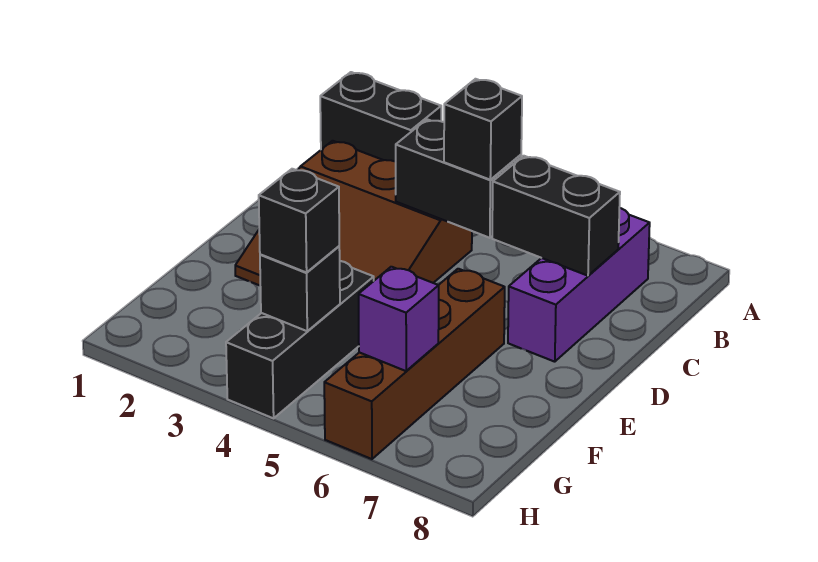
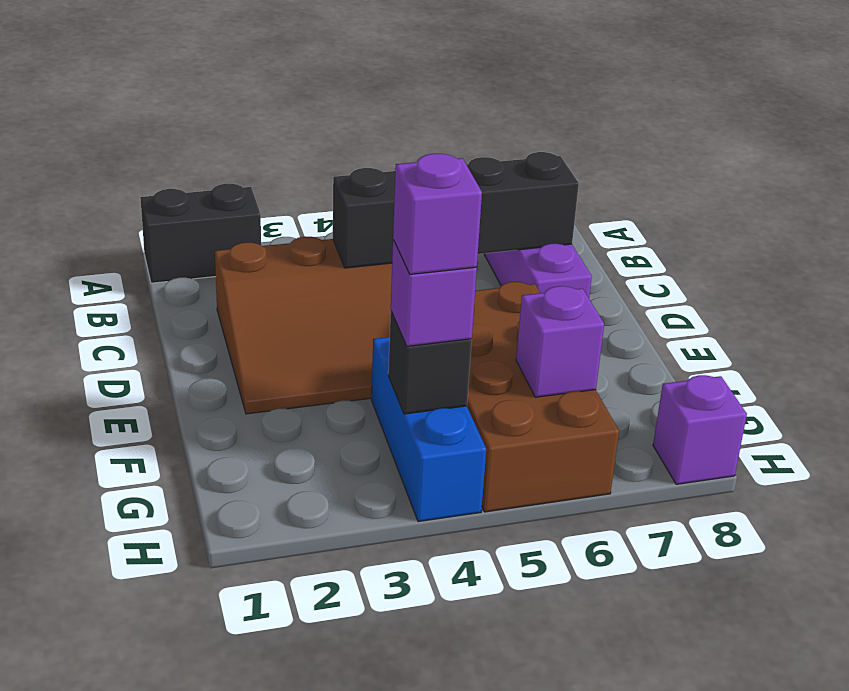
black 1x1 brick [444,79,522,180] -> none
brown 1x4 brick [324,269,505,459] -> brown 2x4 brick [467,282,619,512]
black 1x3 brick [226,261,374,418] -> blue 1x3 brick [371,337,486,522]
black 1x1 brick [259,169,339,273] -> purple 1x1 brick [391,240,477,346]
none -> purple 1x1 brick [393,154,482,274]
none -> purple 1x1 brick [653,375,747,484]

